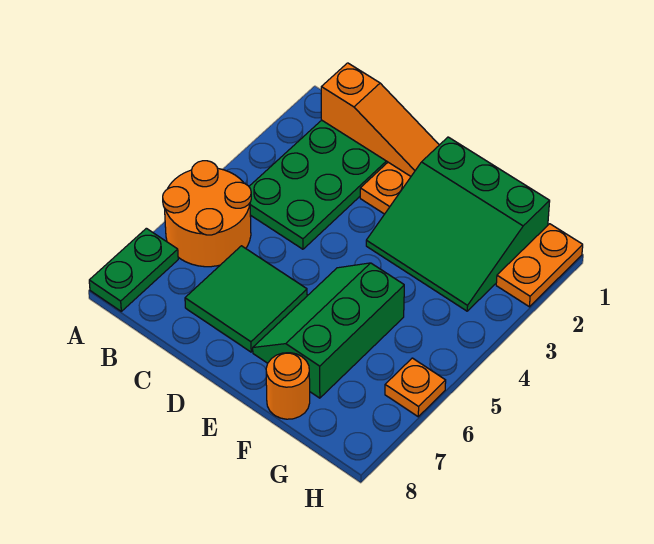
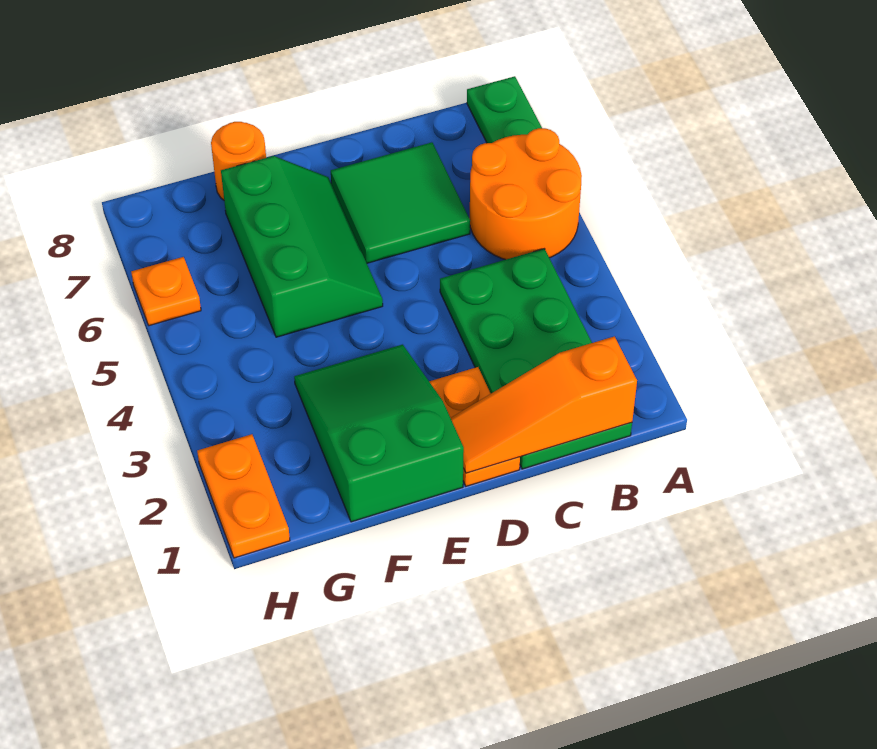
green 3x3 slope [366,137,550,311] -> green 2x3 slope [294,345,464,522]

